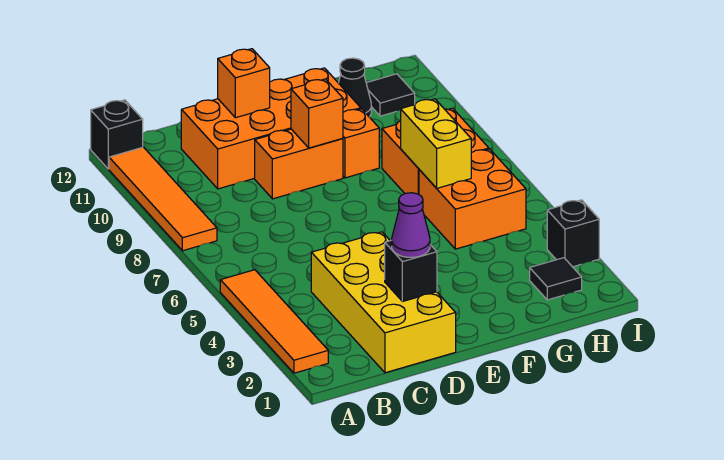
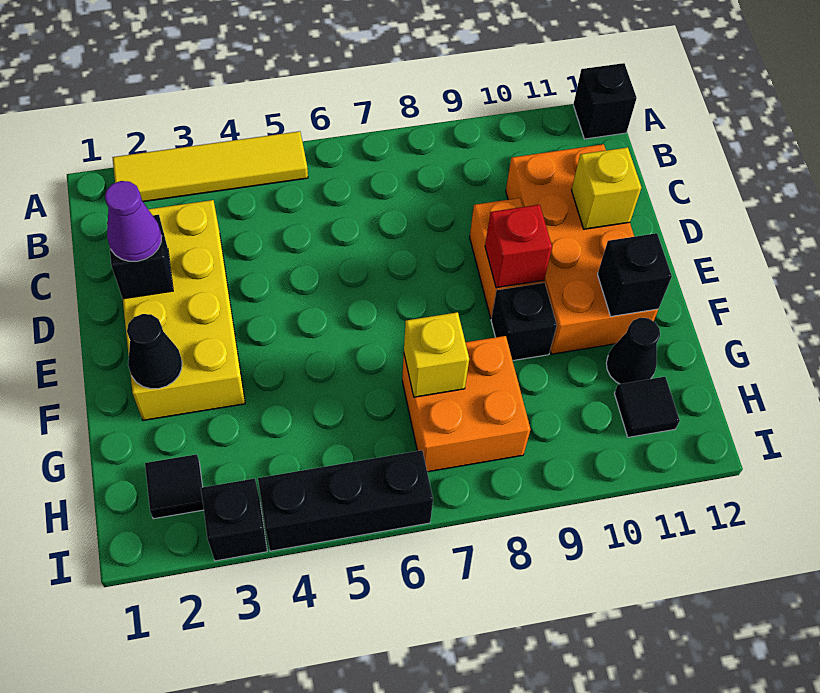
orange 1x4 tile [220,270,328,373] -> yellow 1x4 tile [112,131,308,202]
orange 1x4 tile [109,147,217,251] -> none
yellow 2x4 brick [311,232,456,373] -> yellow 2x4 brick turned to [123,200,245,420]
orange 1x1 brick [218,49,270,118] -> yellow 1x1 brick [572,147,641,229]
orange 1x1 brick [291,79,343,148] -> red 1x1 brick [485,204,552,288]
none -> black 1x1 cone [127,314,182,389]
orange 1x1 brick [343,109,379,178] -> black 1x1 brick [491,283,557,361]
none -> black 1x1 brick [598,233,672,316]
orange 2x2 brick [419,149,526,249] -> none
yellow 1x2 brick [401,99,471,188] -> yellow 1x1 brick [404,312,469,397]
none -> black 1x3 brick [258,450,433,551]

